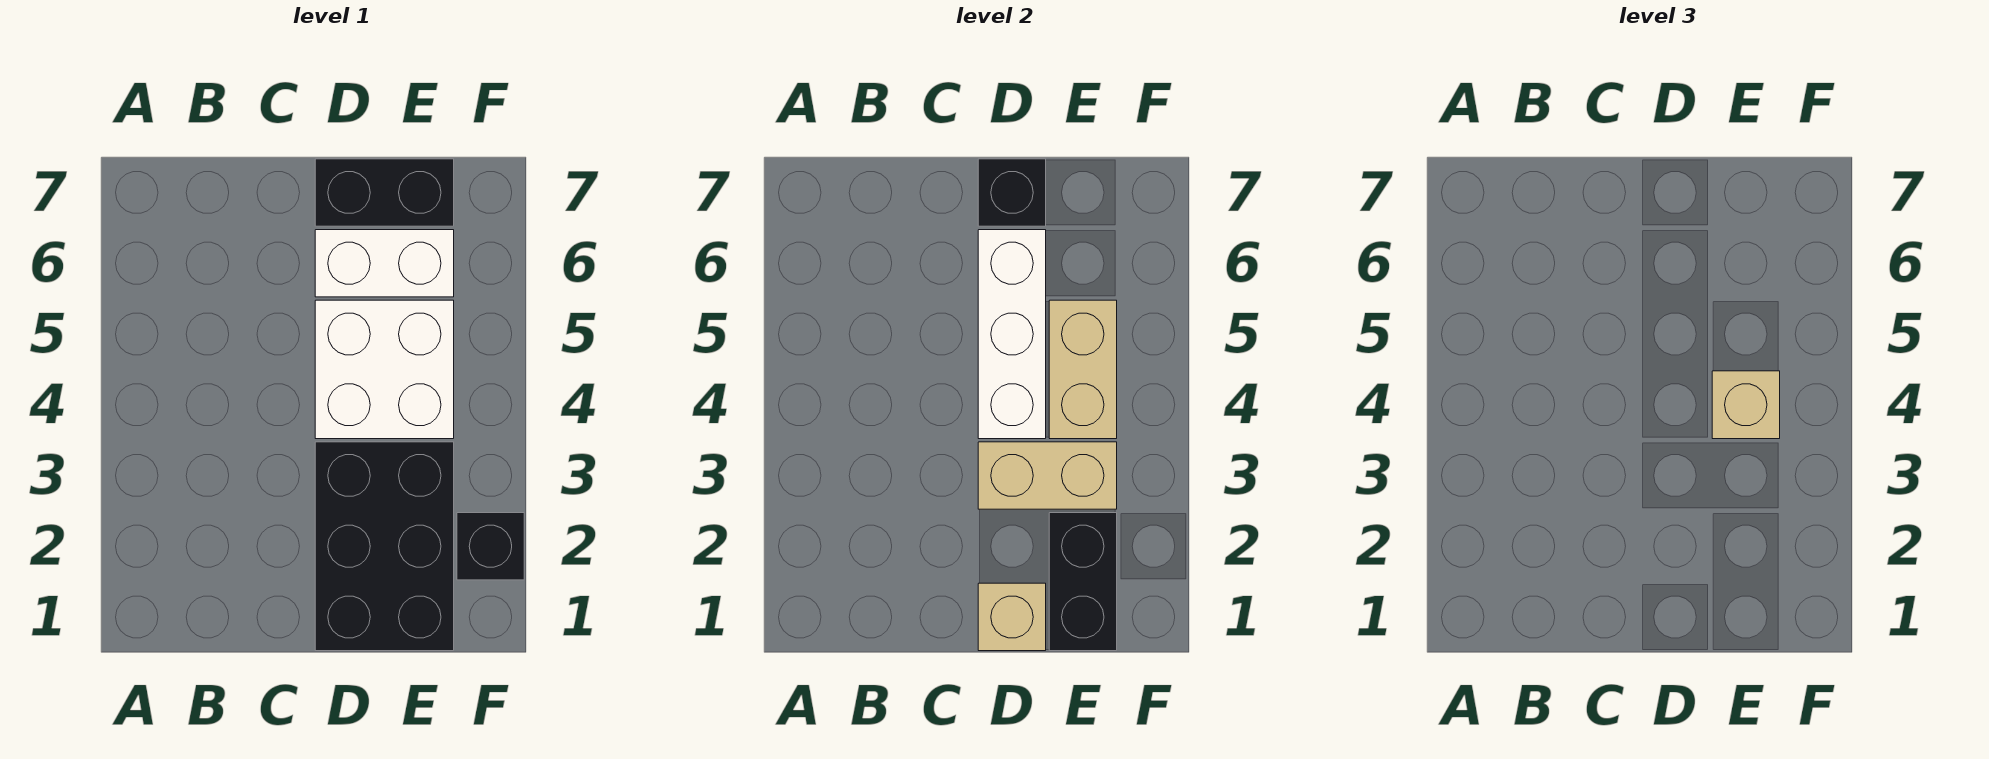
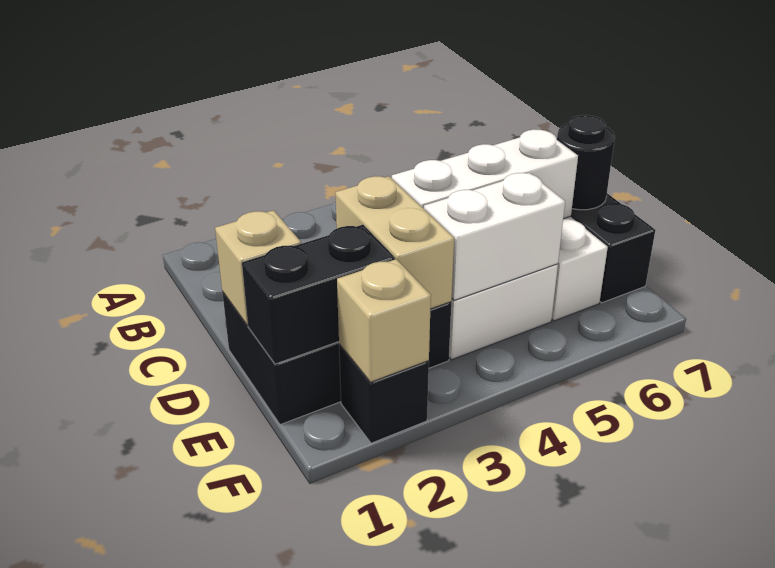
black 1x1 brick [978,159,1046,226] -> black 1x1 round brick [557,115,615,210]
tan 1x2 brick [1049,300,1117,439] -> white 1x2 brick [424,173,565,301]
tan 1x1 brick [1712,371,1780,439] -> tan 1x1 brick moved to [337,259,431,382]

